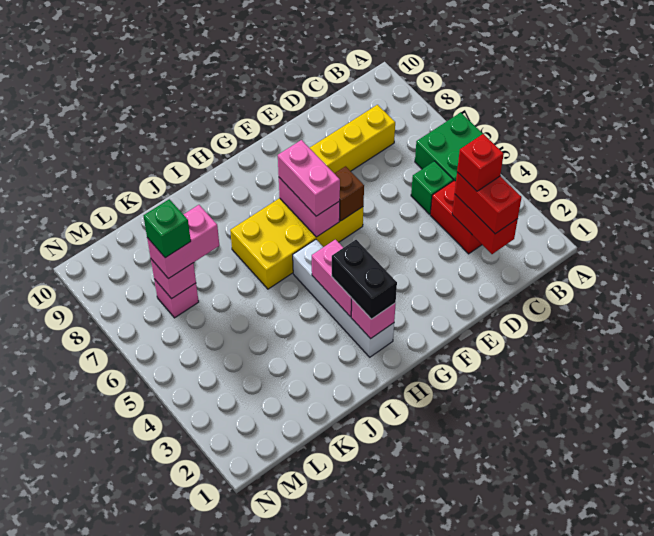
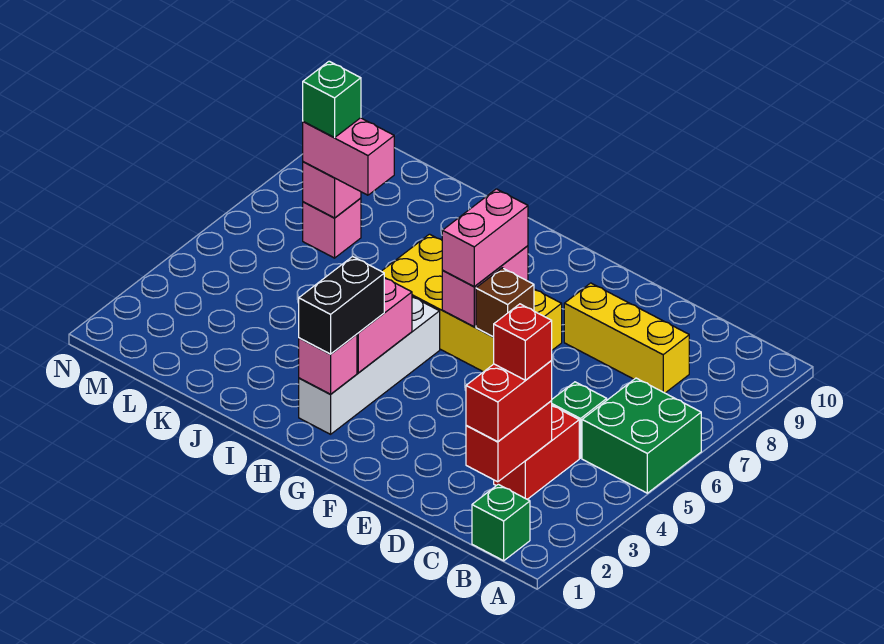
none -> green 1x1 brick [472,484,530,561]

